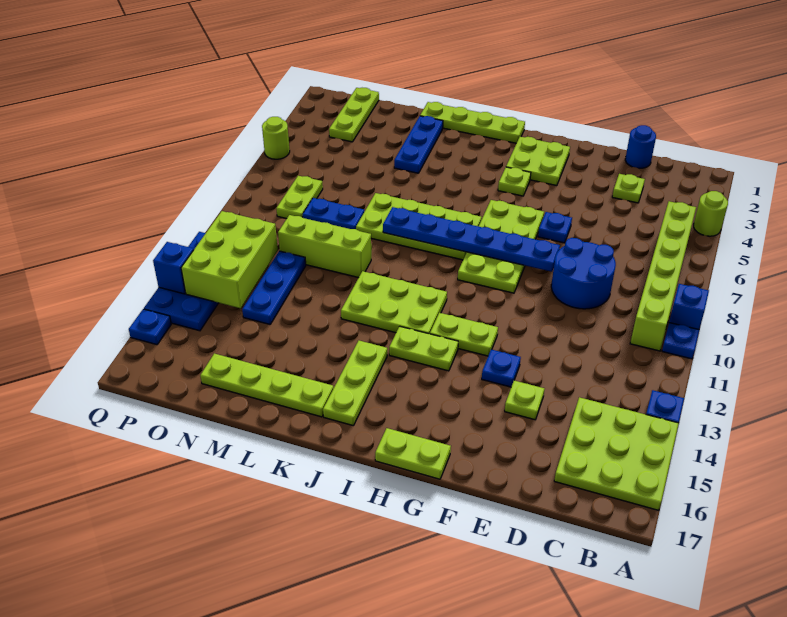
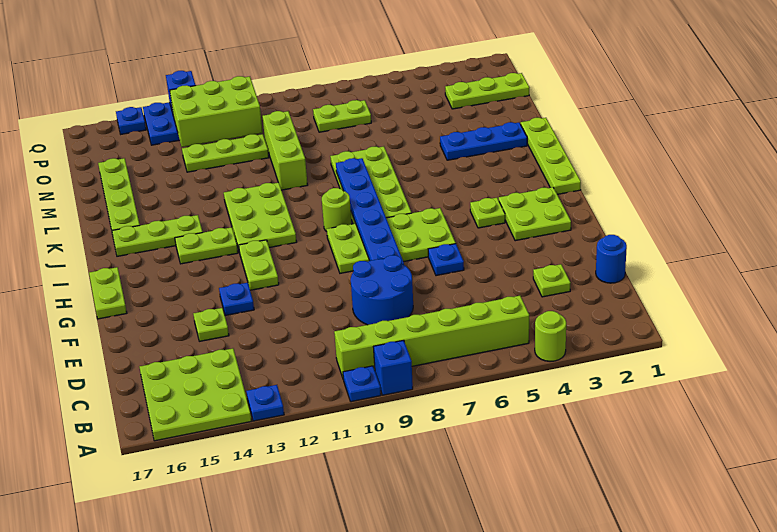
lime 1x2 plate [389,326,458,371] -> lime 1x2 plate turned to [175,227,238,264]
blue 1x2 plate [303,198,364,229] -> none
blue 1x3 plate [242,251,306,324] -> lime 1x3 plate [182,134,269,172]
lime 1x1 round brick [262,117,290,159] -> lime 1x1 round brick moved to [322,188,352,231]

